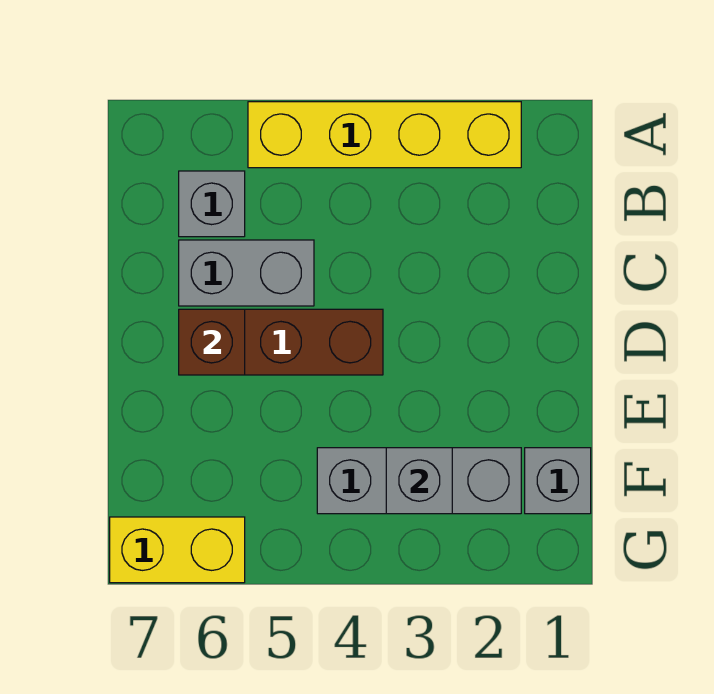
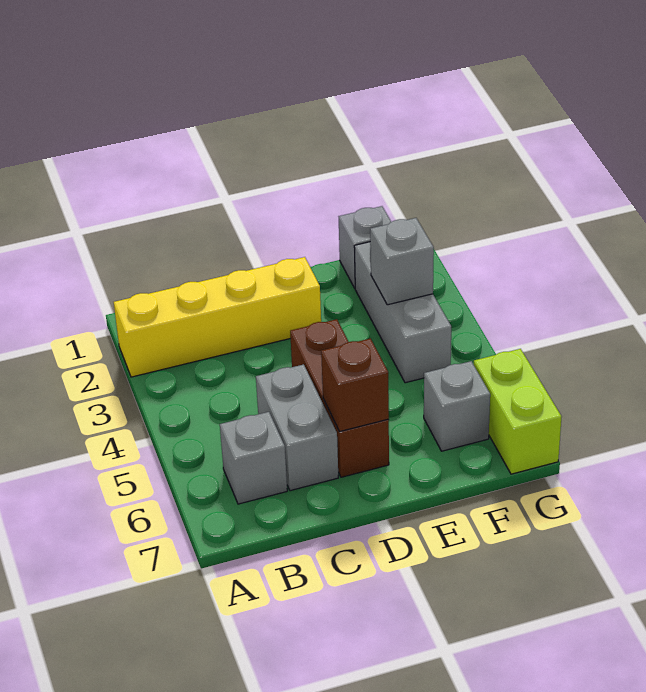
yellow 1x4 brick [248,102,521,168] -> yellow 1x4 brick turned to [114,257,321,377]
none -> grey 1x1 brick [424,361,490,451]
yellow 1x2 brick [110,517,245,583] -> lime 1x2 brick [474,349,562,474]

